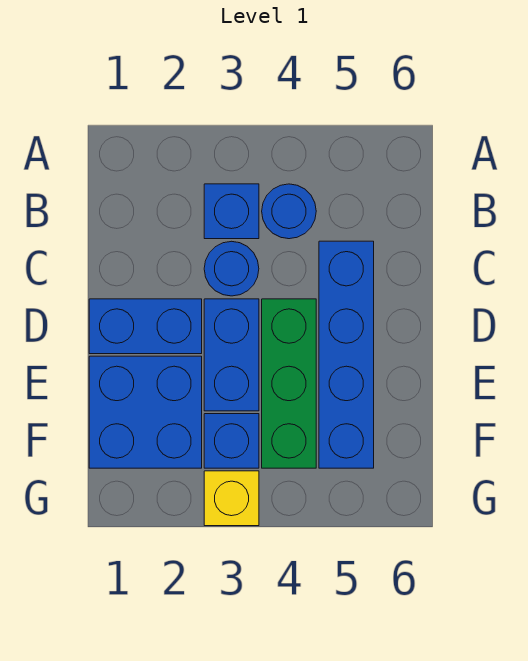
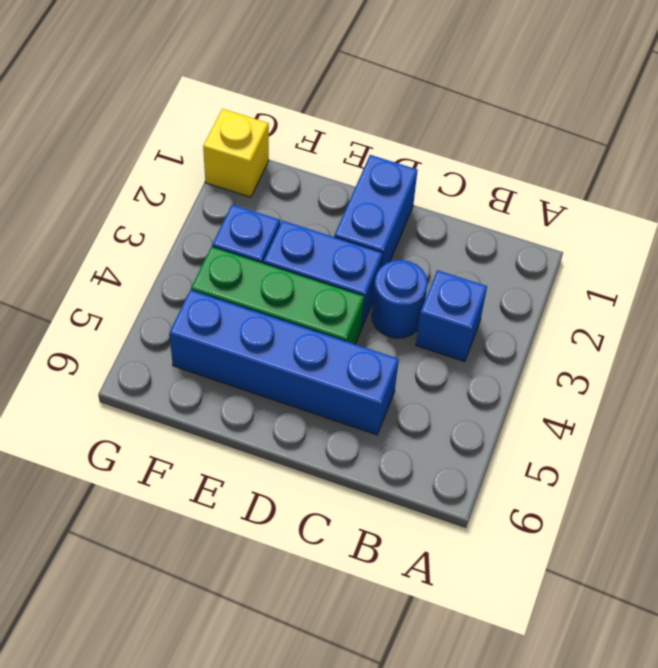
blue 1x1 round brick [262,184,316,239] -> none
blue 2x2 brick [89,356,202,468] -> none
yellow 1x1 brick [204,471,259,526] -> yellow 1x1 brick moved to [203,109,269,197]

